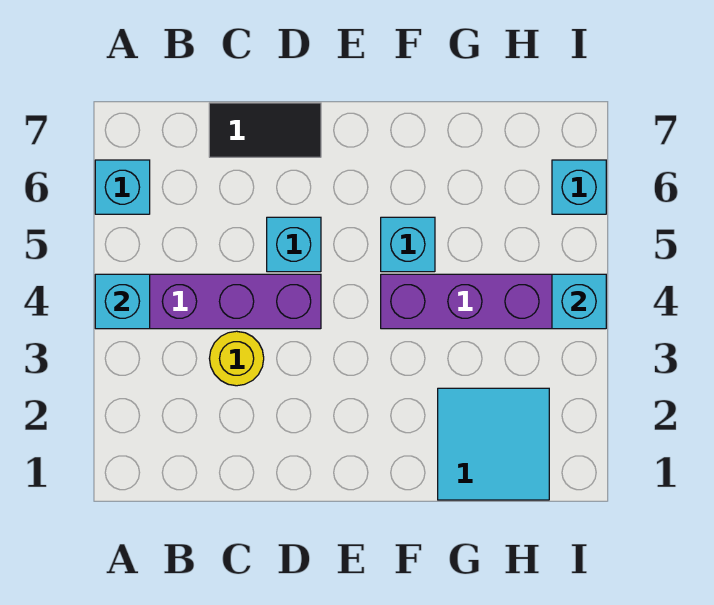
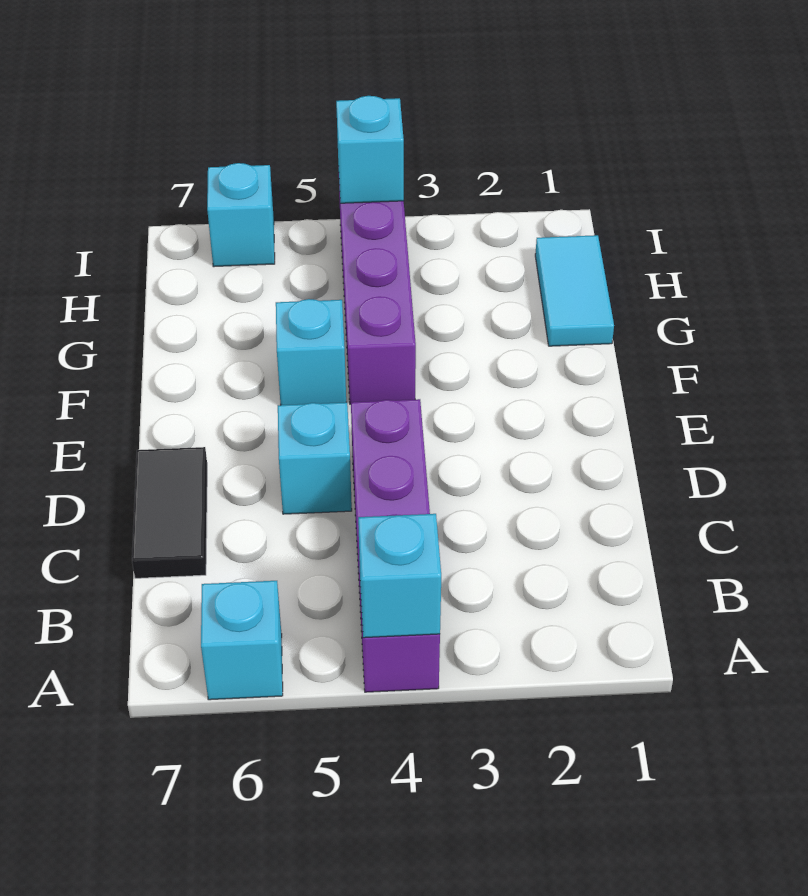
yellow 1x1 round brick [209,331,264,386] -> none
cyan 2x2 tile [438,388,549,500] -> cyan 1x2 tile [535,235,614,346]

